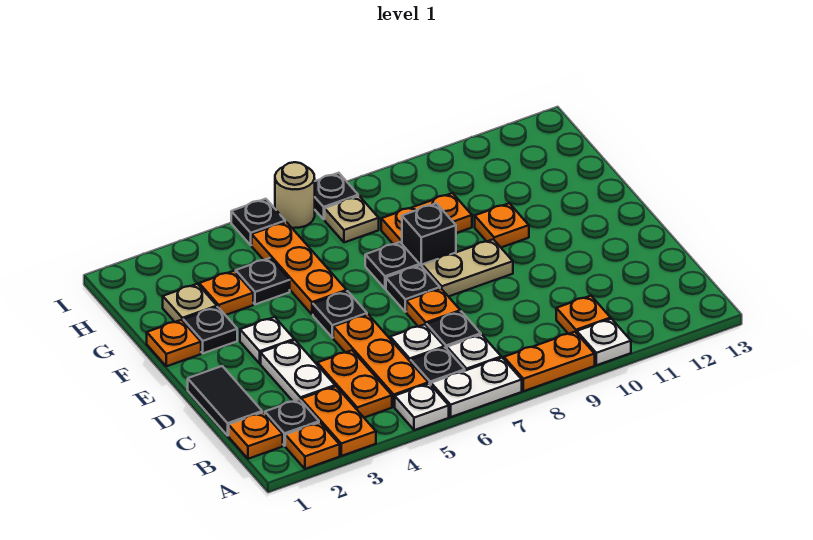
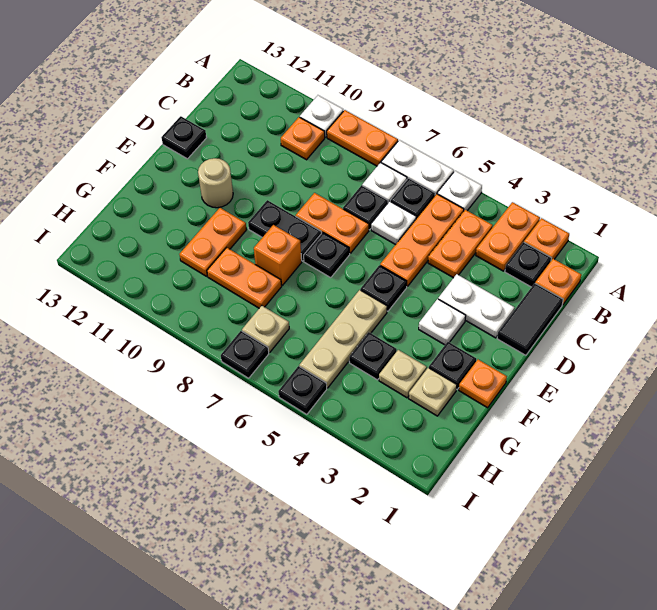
white 1x2 plate [261,340,335,401] -> white 1x2 plate turned to [438,274,515,338]
orange 1x1 plate [406,288,460,327] -> orange 1x2 plate [296,193,369,253]
tan 1x2 plate [422,239,513,297] -> black 1x2 plate [248,200,321,261]
orange 1x3 plate [252,222,347,315] -> tan 1x3 plate [299,290,387,388]
black 1x1 plate [365,242,420,289] -> black 1x1 plate moved to [161,116,207,159]
black 1x1 brick [402,203,456,266] -> orange 1x1 brick [254,225,302,285]
orange 1x1 plate [475,203,529,247] -> orange 1x2 plate [179,208,247,276]
orange 1x1 plate [199,271,253,315] -> tan 1x1 plate [379,350,427,398]
tan 1x1 round brick [275,162,315,228] -> tan 1x1 round brick moved to [198,158,233,208]

